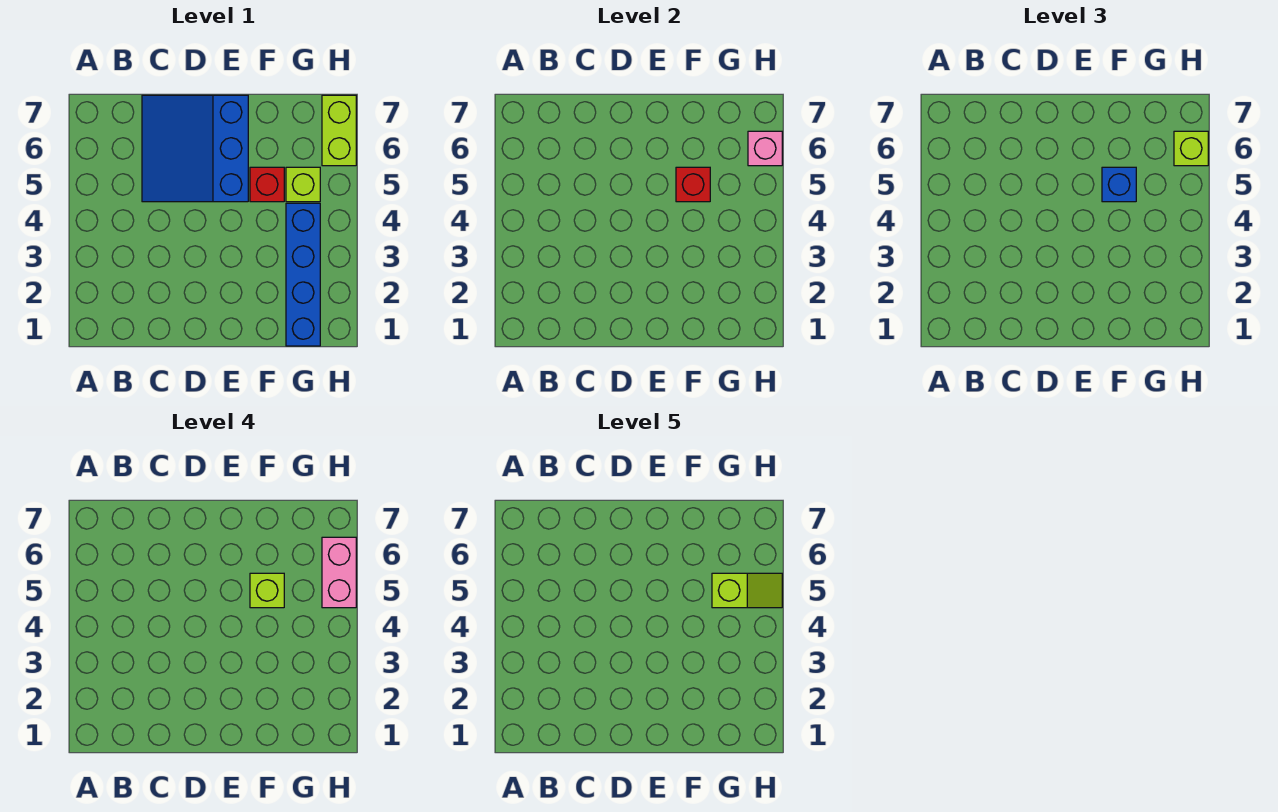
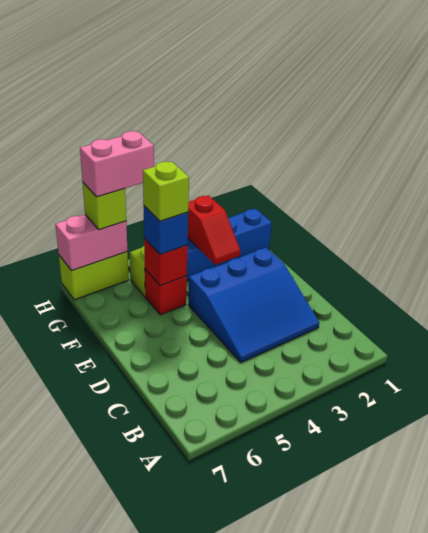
blue 3x3 slope [142,95,248,202] -> blue 3x3 slope moved to [188,248,319,362]
none -> red 1x2 slope [188,195,240,265]
lime 1x2 slope [712,573,782,608] -> none
pink 1x1 brick [748,131,782,166] -> pink 1x2 brick [55,215,127,271]

